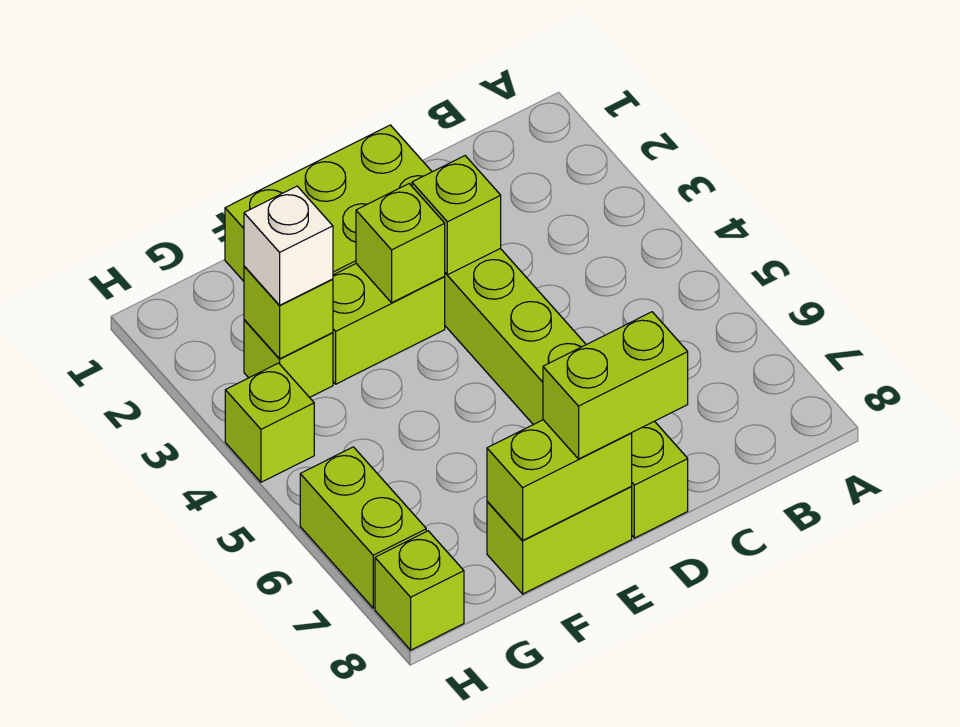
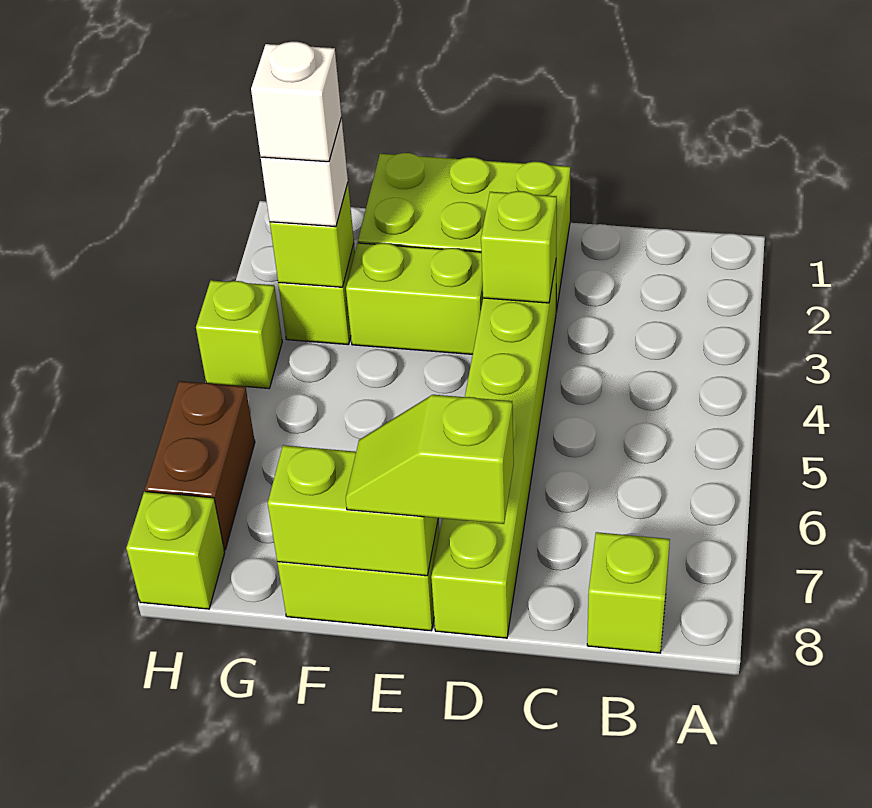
lime 1x2 brick [543,312,688,459] -> lime 1x2 slope [346,395,514,524]
lime 1x1 brick [356,184,445,303] -> lime 1x1 brick moved to [587,532,670,653]
none -> white 1x1 brick [251,41,342,162]
lime 1x2 brick [300,447,426,608] -> brown 1x2 brick [145,381,255,550]

